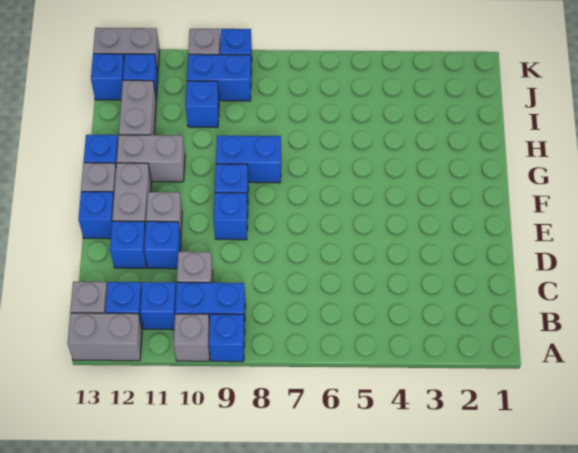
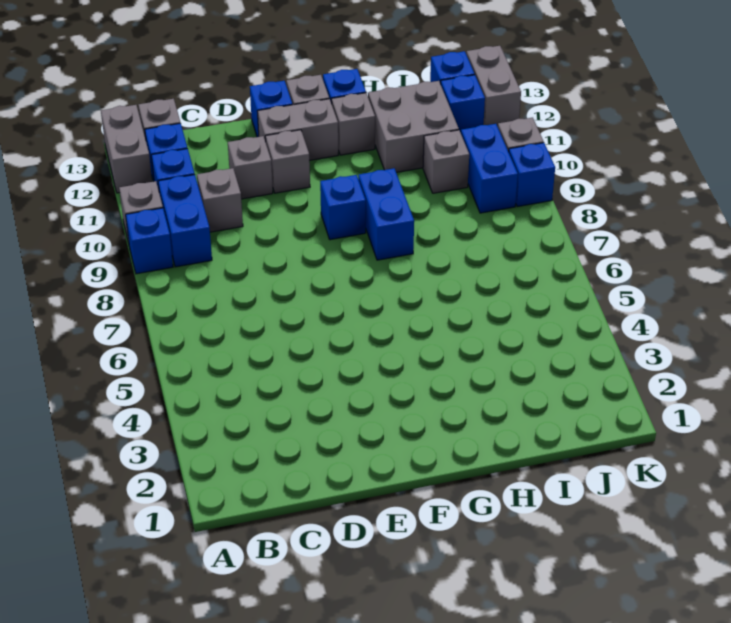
blue 1x1 brick [144,221,181,269] -> grey 1x1 brick [228,136,273,199]
blue 1x1 brick [110,221,146,268] -> none
blue 1x1 brick [214,193,248,240] -> none
grey 1x2 brick [117,135,185,182] -> grey 1x1 brick [331,93,375,155]
grey 1x2 brick [119,80,156,135] -> grey 2x2 brick [368,81,459,172]
blue 1x1 brick [186,81,219,127] -> grey 1x1 brick [423,130,469,193]

